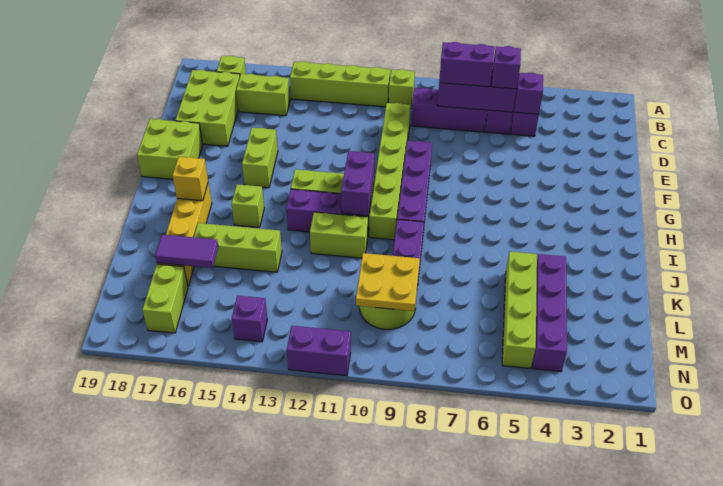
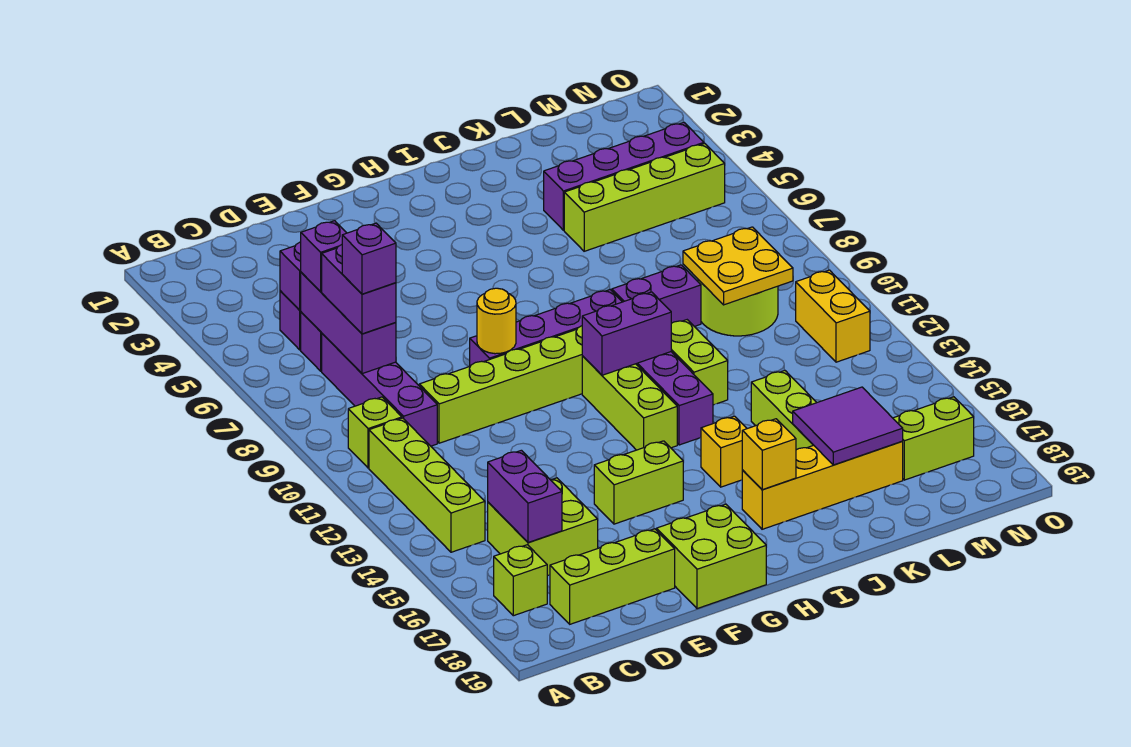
purple 1x3 brick [411,88,487,132] -> purple 1x4 brick [322,334,437,446]
lime 1x2 brick [236,74,290,116] -> lime 2x2 brick [488,478,598,576]
lime 2x3 brick [175,70,240,146] -> lime 1x3 brick [550,529,675,624]
none -> yellow 1x1 round brick [477,288,516,354]
lime 1x1 brick [232,184,264,227] -> yellow 1x1 brick [701,416,747,487]
purple 1x2 tile [155,234,218,268] -> purple 2x2 tile [793,387,903,465]
none -> yellow 1x2 brick [796,270,870,362]
purple 1x1 brick [232,296,267,342] -> purple 1x1 brick moved to [342,223,396,294]
purple 1x2 brick [287,326,351,376] -> purple 1x2 brick moved to [488,450,562,543]

